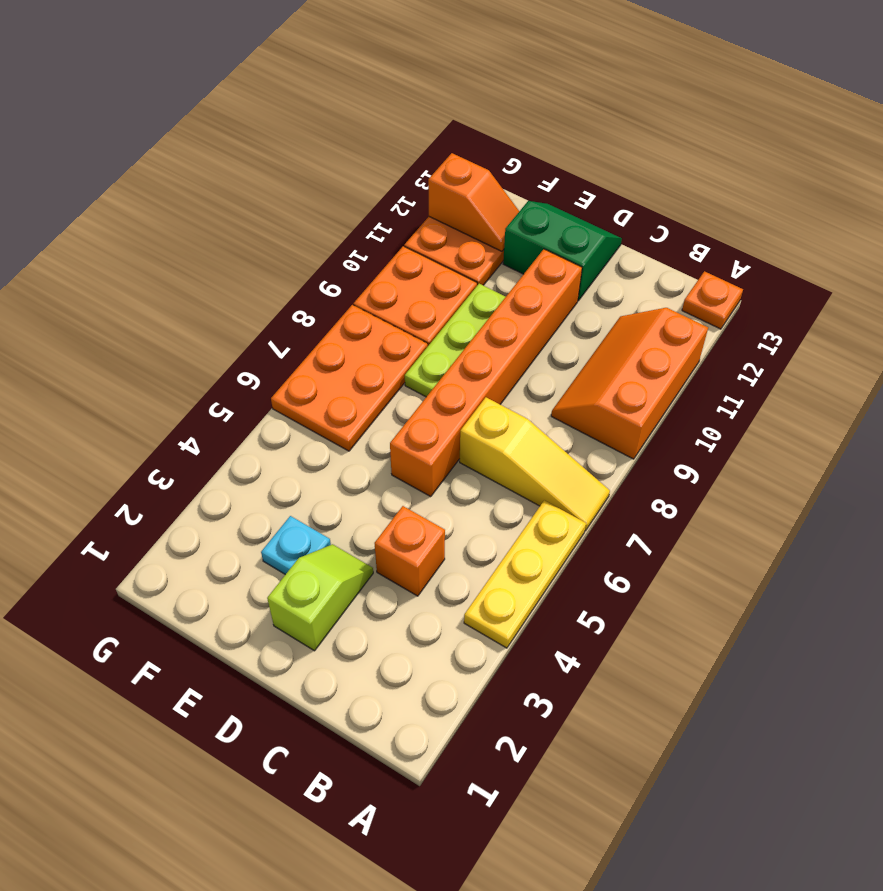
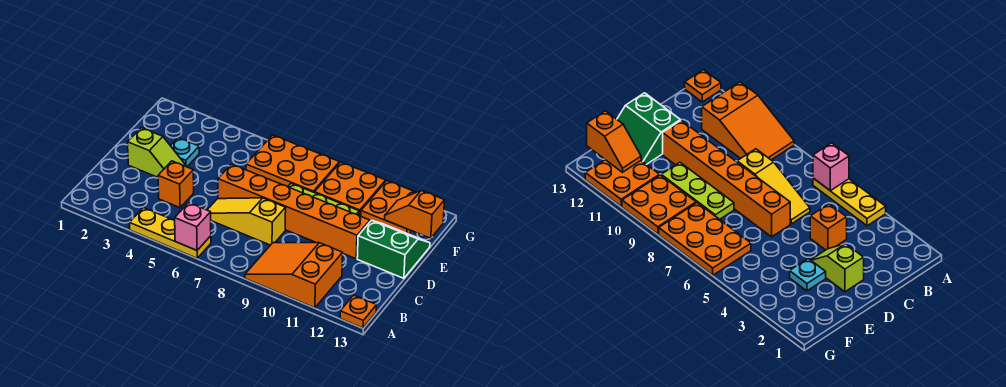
none -> pink 1x1 brick [175,203,211,250]
yellow 1x3 slope [460,397,610,531] -> yellow 1x3 slope turned to [208,198,286,245]
orange 2x3 slope [551,308,708,459] -> orange 2x3 slope turned to [245,243,343,308]
green 2x2 slope [503,201,622,301] -> green 2x2 slope turned to [357,220,430,278]
orange 1x2 slope [428,153,519,251] -> orange 1x2 slope turned to [385,191,445,238]

